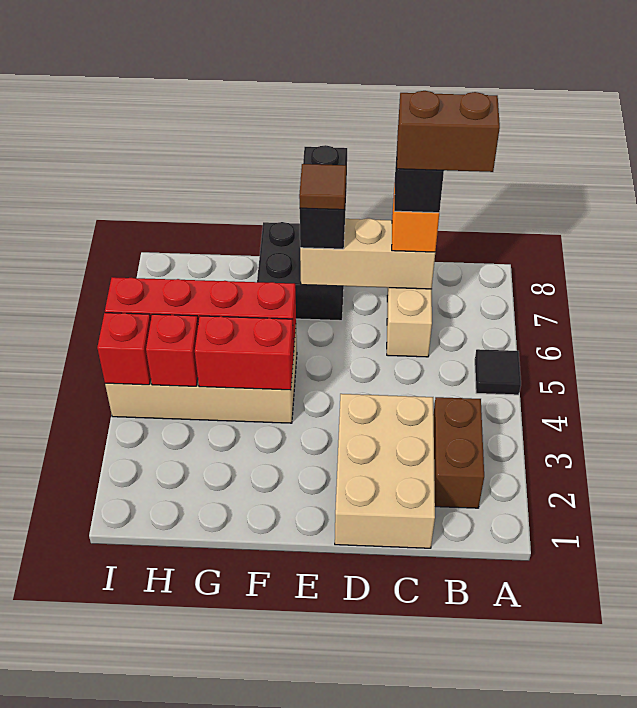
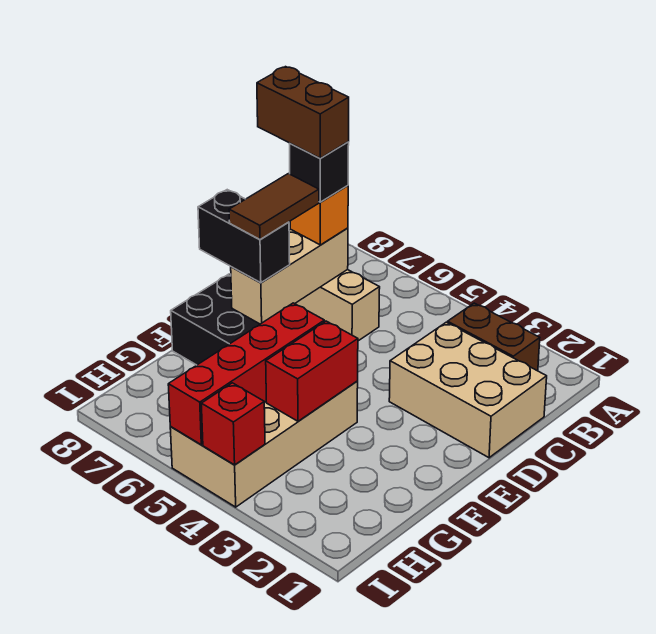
black 1x1 tile [475,349,521,395] -> none
brown 1x2 brick [397,91,500,172] -> brown 1x2 brick turned to [257,67,349,158]
brown 1x1 tile [299,164,346,210] -> brown 1x2 tile [229,174,319,239]
red 1x1 brick [146,314,198,386] -> none

